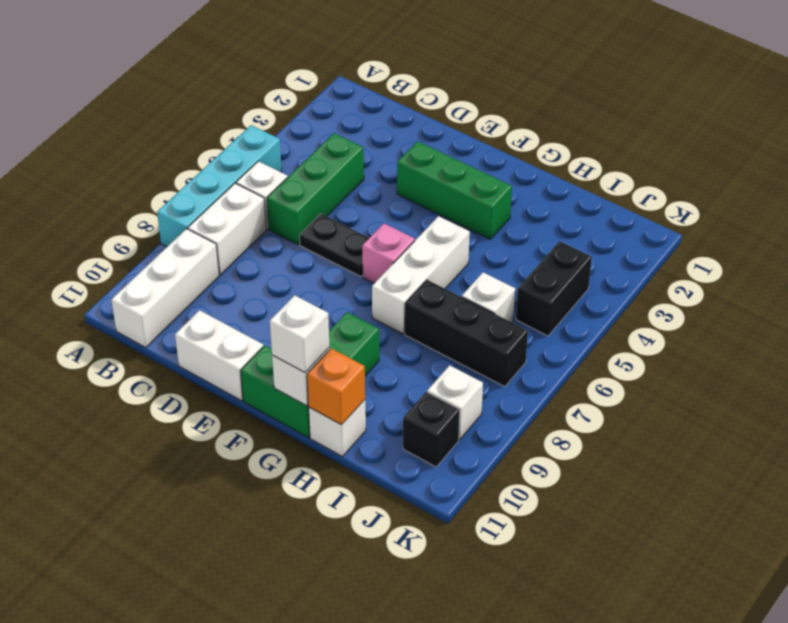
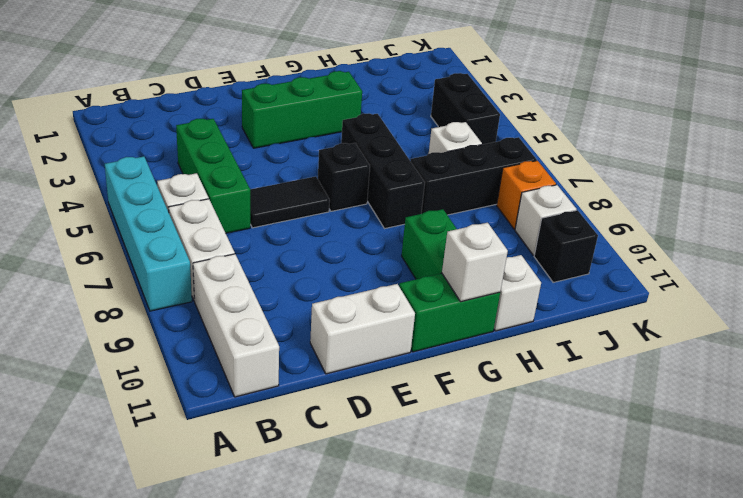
black 1x2 plate [299,214,369,277] -> black 1x2 tile [250,176,330,228]
pink 1x1 brick [362,224,415,283] -> black 1x1 brick [318,143,370,211]
white 1x3 brick [372,216,470,334] -> black 1x3 brick [341,113,425,229]
white 1x1 brick [270,295,329,372] -> none
orange 1x1 brick [307,348,365,425] -> orange 1x1 brick moved to [497,161,556,229]

